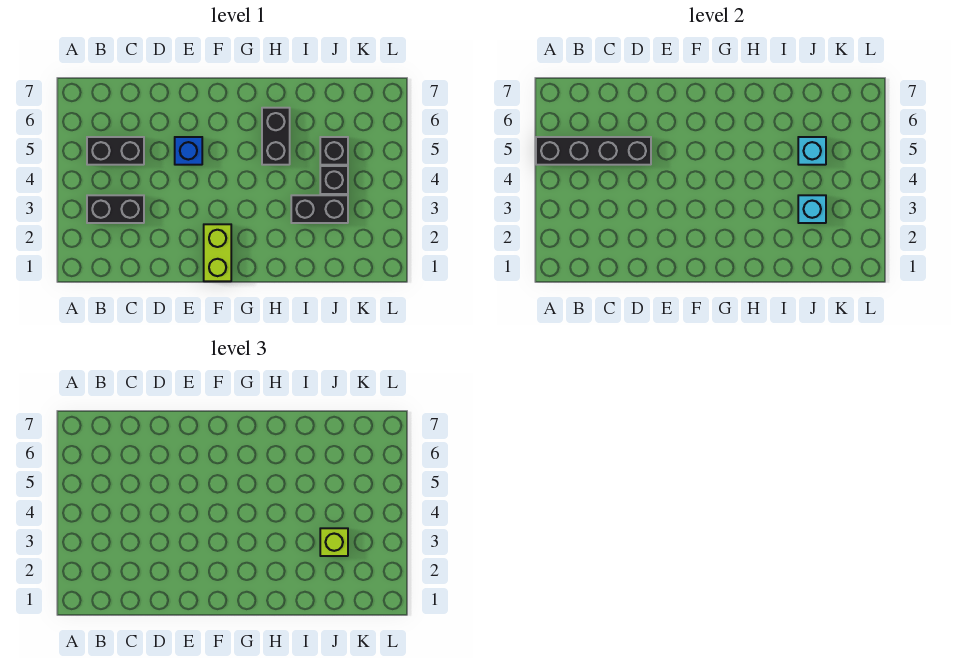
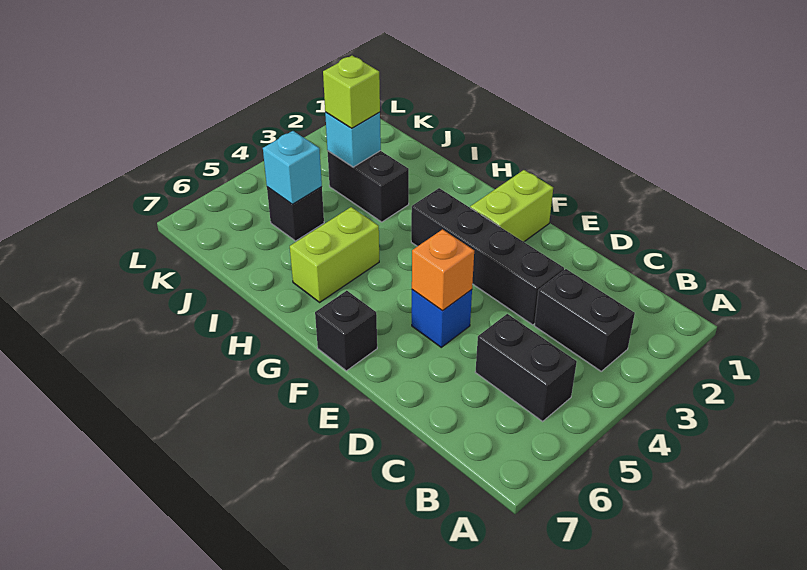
black 1x4 brick [536,137,651,165] -> black 1x4 brick moved to [411,188,564,325]
none -> orange 1x1 brick [412,229,474,311]
black 1x2 brick [262,108,290,165] -> lime 1x2 brick [290,207,379,302]
black 1x1 brick [320,166,348,194] -> black 1x1 brick moved to [315,291,377,371]

